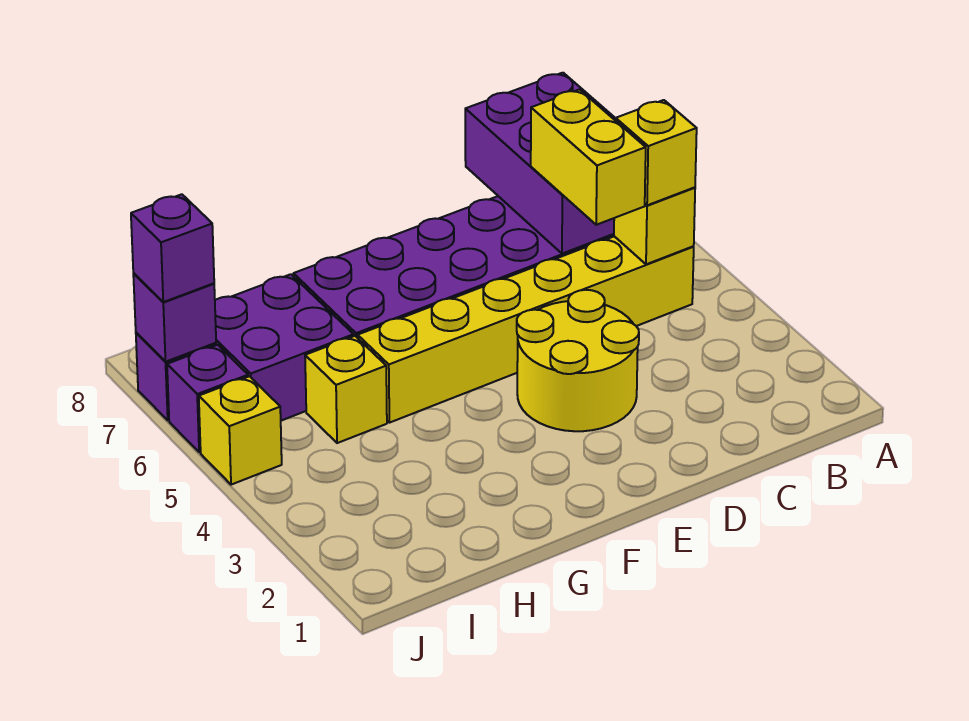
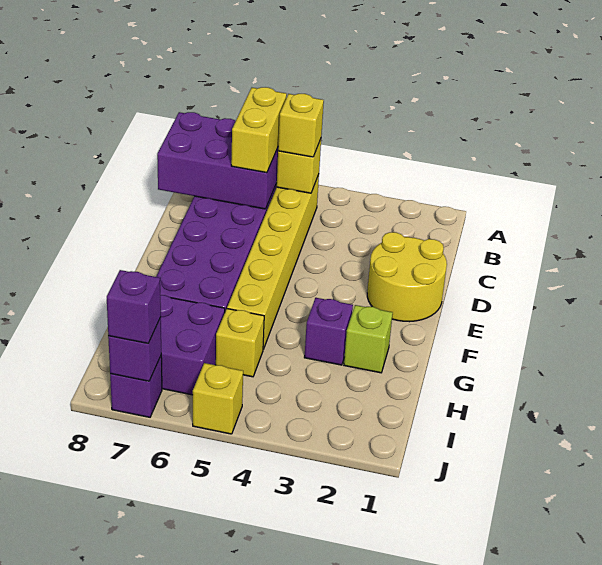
yellow 1x2 brick [531,90,646,225] -> yellow 1x2 brick turned to [231,87,287,173]
yellow 2x2 round brick [517,290,639,431] -> yellow 2x2 round brick moved to [367,232,447,322]
none -> lime 1x1 brick [344,305,393,373]
purple 1x1 brick [167,345,248,452] -> purple 1x1 brick moved to [304,298,353,365]

